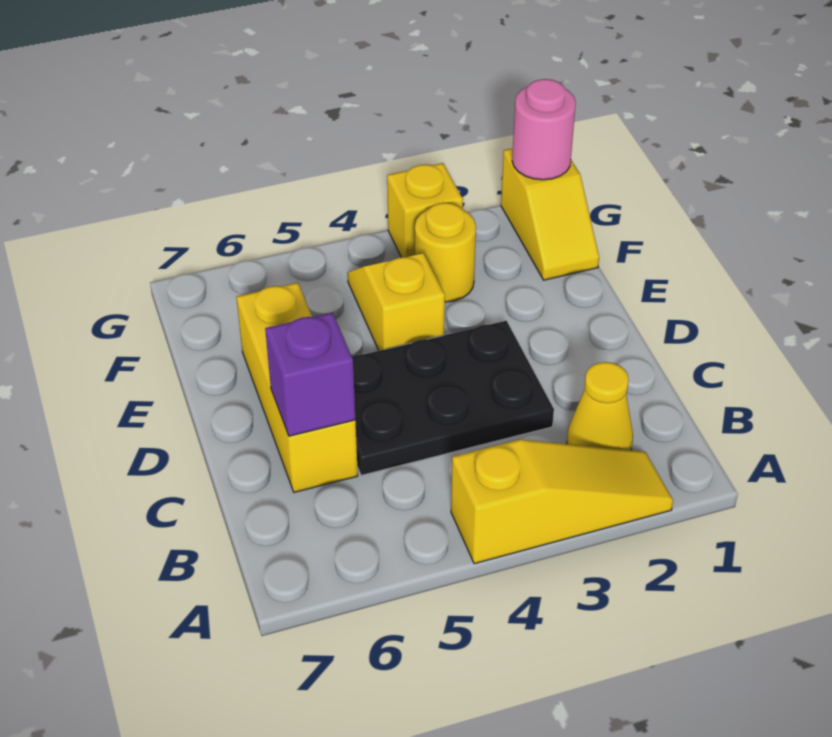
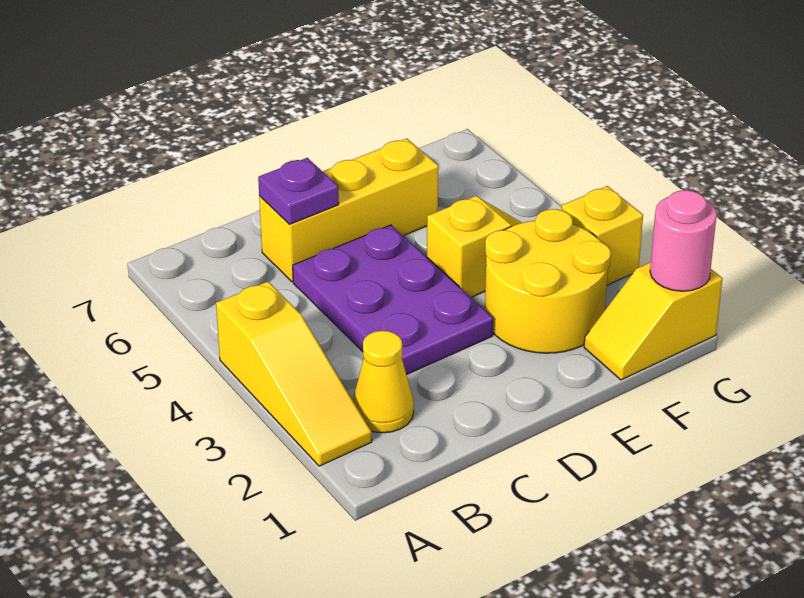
black 2x3 plate [352,321,554,475] -> purple 2x3 plate [293,225,493,375]
purple 1x1 brick [265,313,355,436] -> purple 1x1 plate [258,158,339,224]
yellow 1x1 round brick [415,203,476,302] -> yellow 2x2 round brick [485,209,611,353]

